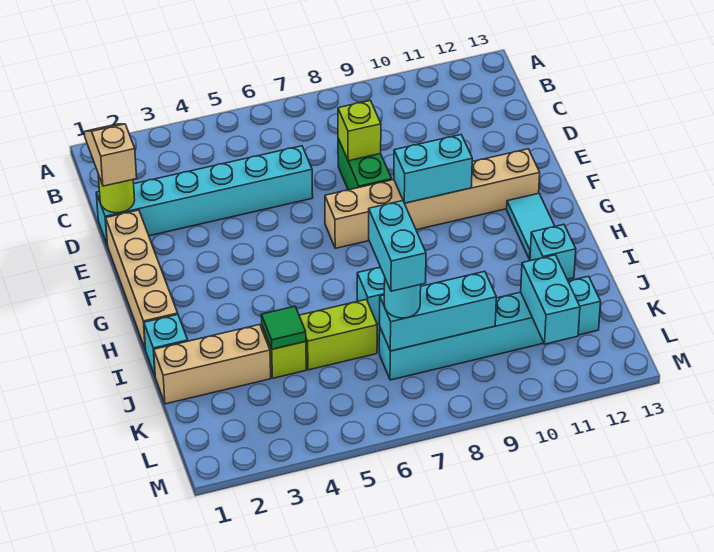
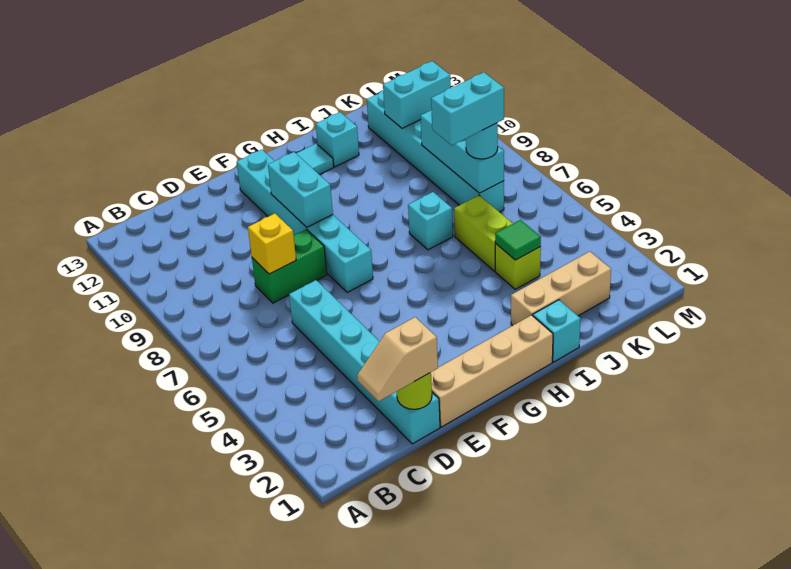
lime 1x1 brick [338,101,381,161] -> yellow 1x1 brick [248,214,296,274]
tan 1x6 brick [325,149,540,248] -> cyan 1x6 brick [237,150,373,293]
tan 1x3 brick [154,325,271,404] -> tan 1x3 brick turned to [511,251,611,326]

